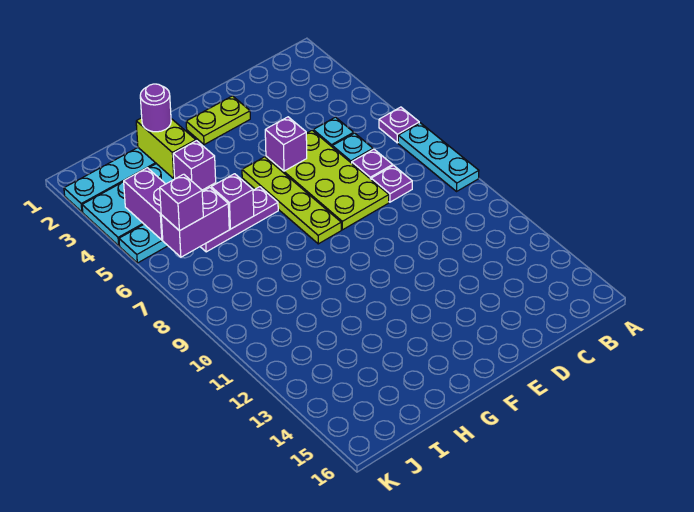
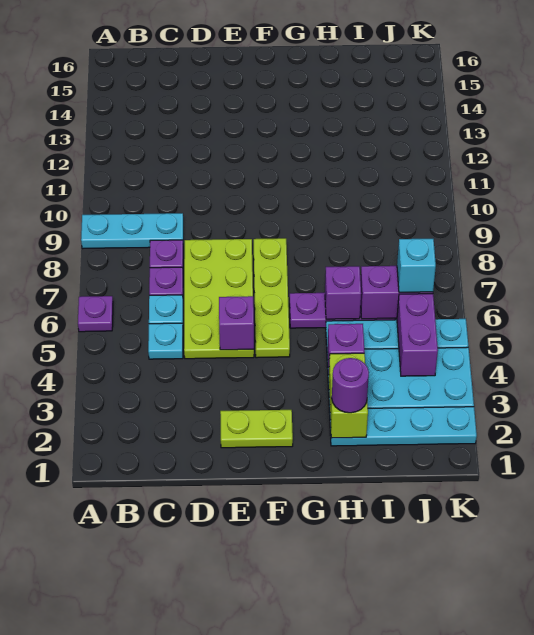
cyan 1x3 plate [398,123,479,191] -> cyan 1x3 plate turned to [81,213,183,249]
purple 1x1 brick [160,174,203,231] -> cyan 1x1 brick [397,239,436,292]

